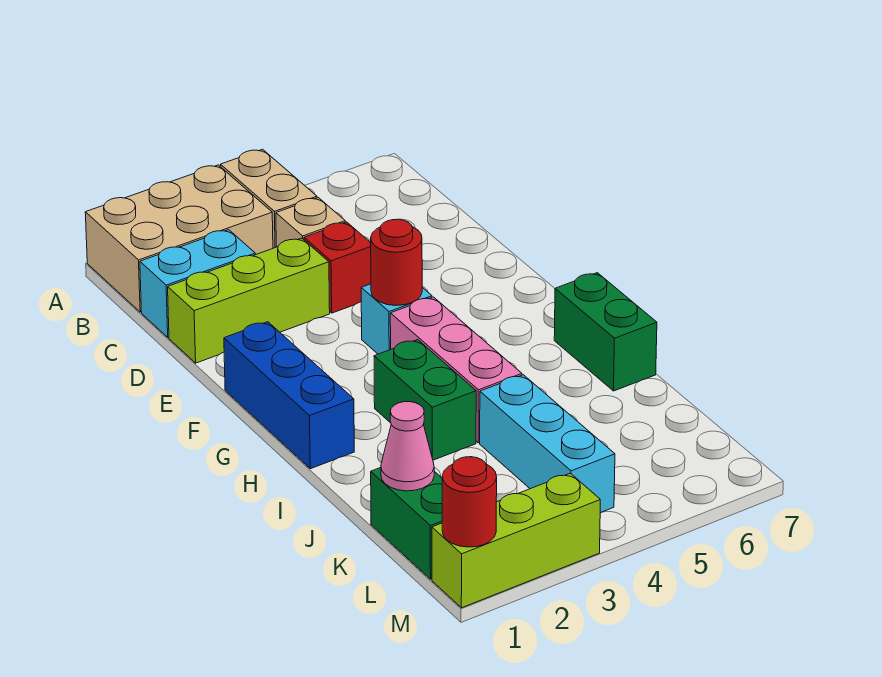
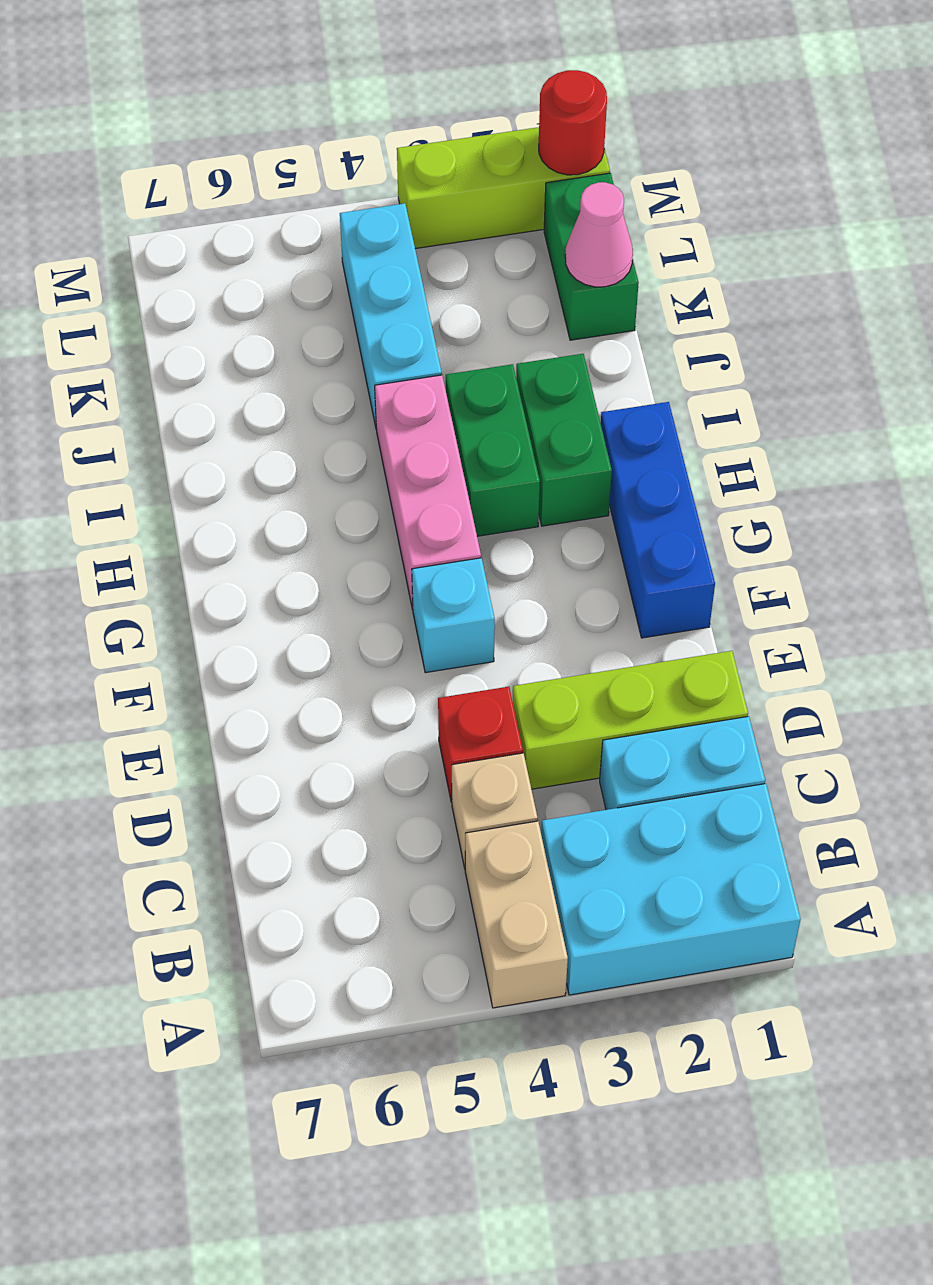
tan 2x3 brick [85,165,273,312] -> cyan 2x3 brick [541,784,801,995]
red 1x1 round brick [371,219,422,306] -> none
green 1x2 brick [554,273,657,391] -> green 1x2 brick moved to [516,354,612,526]

